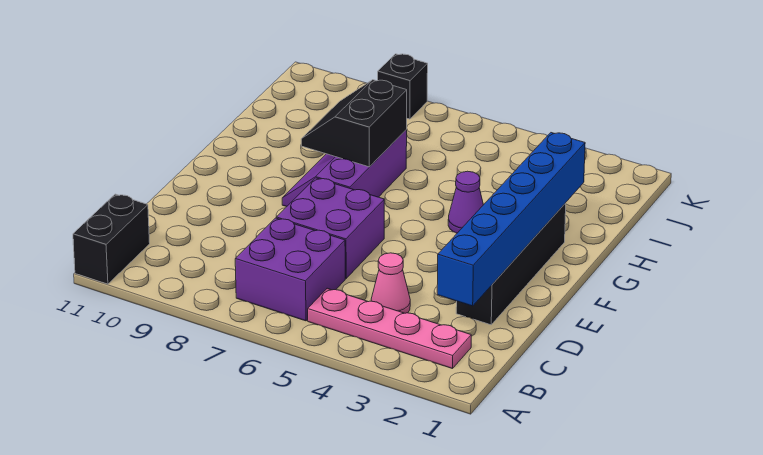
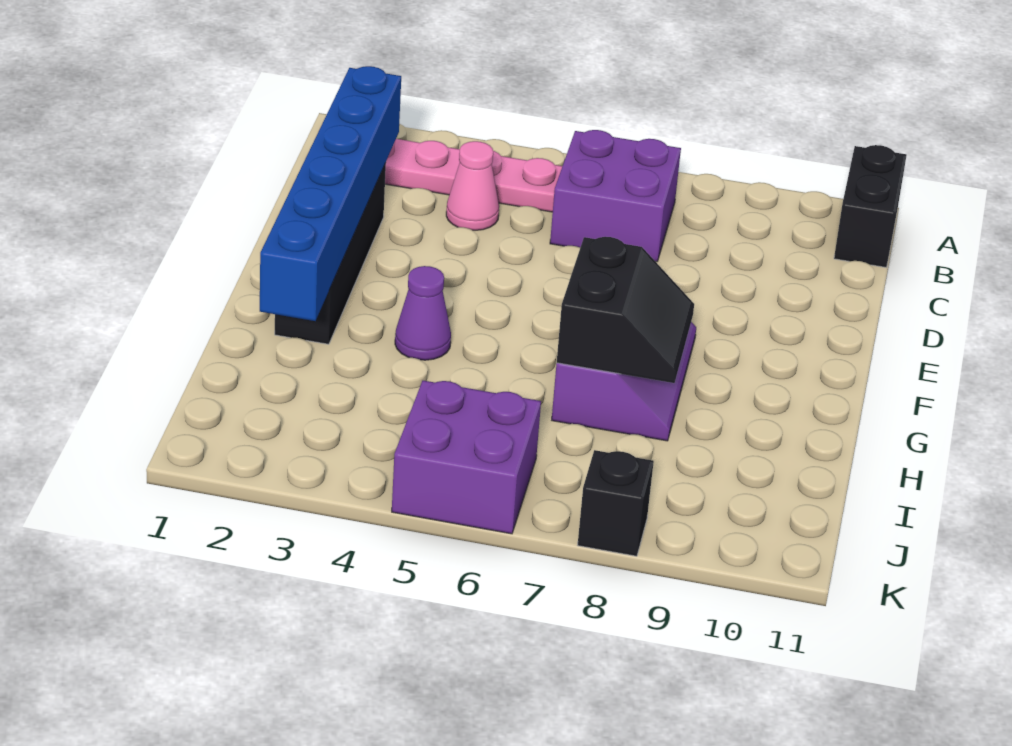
purple 2x2 brick [277,178,384,278] -> purple 2x2 brick moved to [392,381,541,534]

